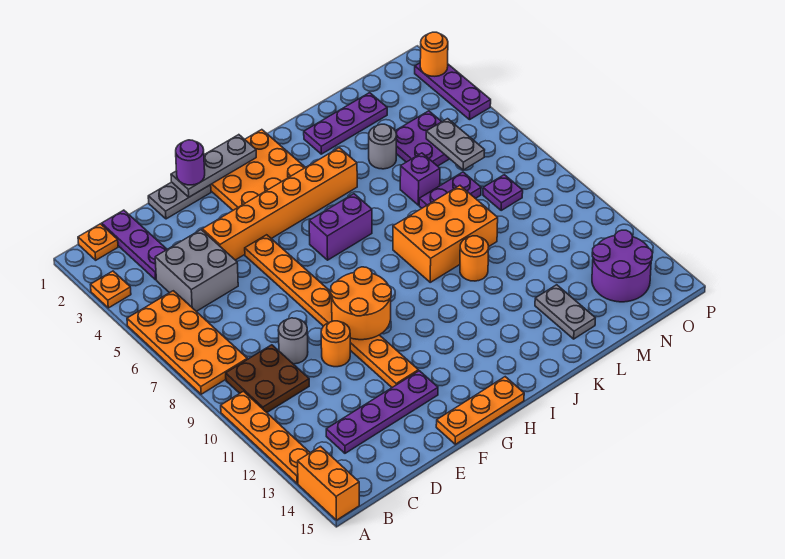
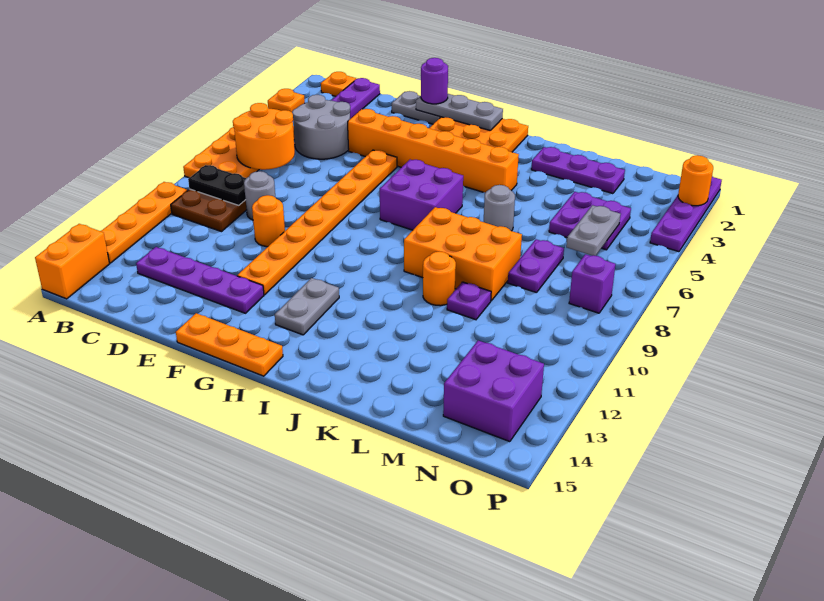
none -> black 1x2 plate [188,165,246,205]
grey 2x2 brick [155,230,238,311] -> grey 2x2 round brick [292,95,350,159]
orange 2x2 round brick [331,267,391,340] -> orange 2x2 round brick moved to [233,103,295,170]
purple 1x2 brick [309,194,372,260] -> purple 2x2 brick [380,160,463,230]
grey 1x1 round brick [369,124,396,169] -> grey 1x1 round brick moved to [484,185,515,231]
purple 1x1 brick [400,153,440,205] -> purple 1x1 brick moved to [569,254,615,313]
purple 1x2 plate [419,172,481,208] -> purple 1x2 plate turned to [508,239,564,293]
grey 1x2 plate [535,285,595,339] -> grey 1x2 plate moved to [275,278,339,335]
purple 1x1 plate [483,175,523,210] -> purple 1x1 plate moved to [447,282,491,320]
purple 2x2 round brick [592,230,653,302] -> purple 2x2 brick [443,340,544,442]
purple 1x3 plate [415,63,491,120] -> purple 1x4 plate [650,176,722,252]

